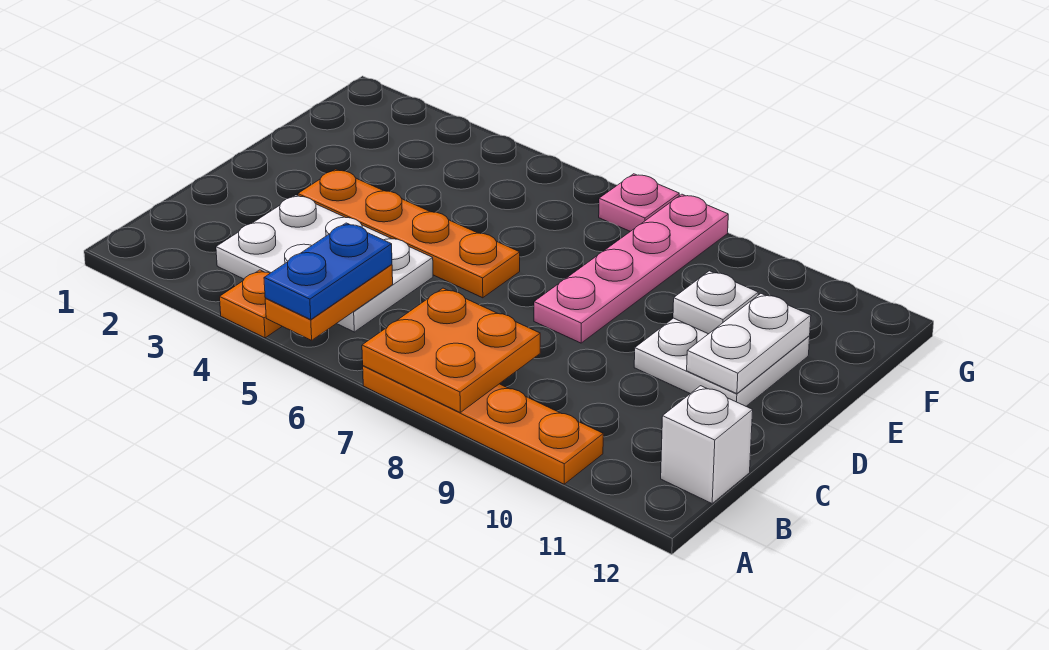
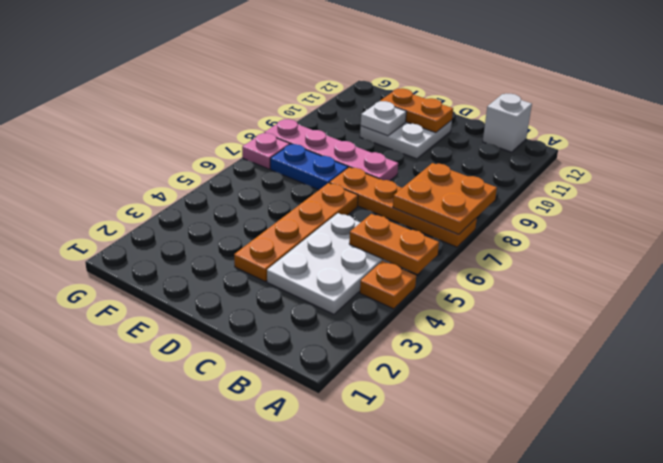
blue 1x2 plate [264,223,392,319] -> blue 1x2 plate moved to [270,144,348,190]
orange 1x4 plate [363,366,603,484] -> orange 1x4 plate turned to [330,167,477,247]
white 1x2 plate [687,294,811,394] -> orange 1x2 plate [380,88,453,133]

